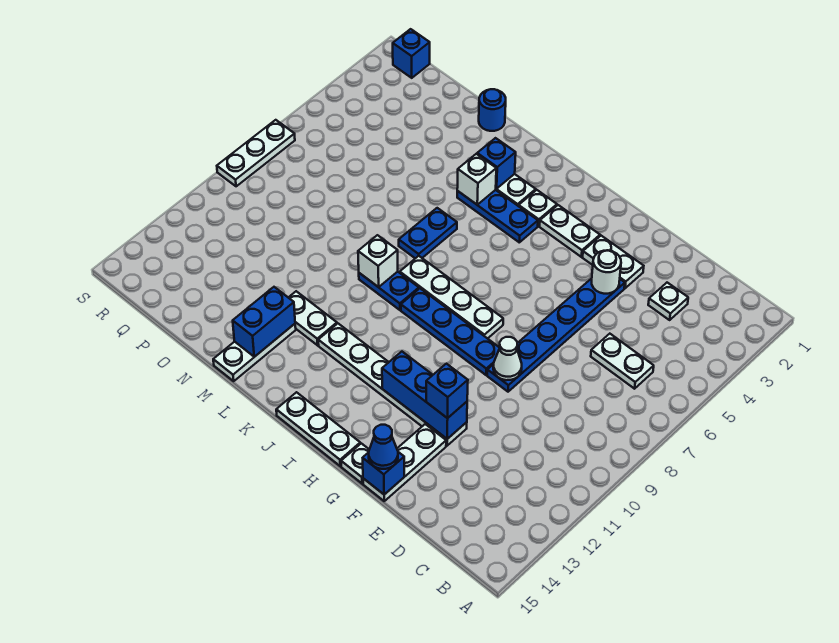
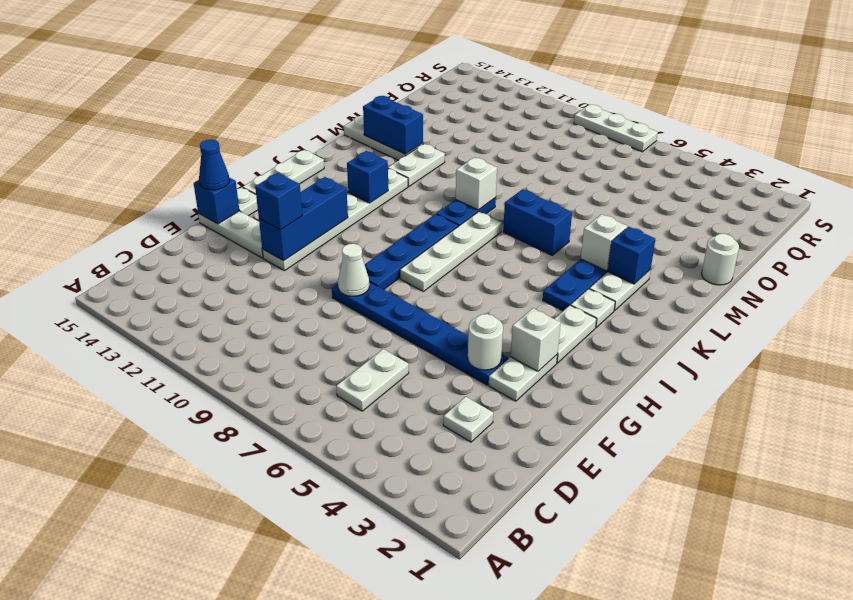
none -> white 1x1 brick [511,308,561,371]
blue 1x2 plate [399,208,457,258] -> blue 1x2 brick [503,189,572,255]
blue 1x1 round brick [479,89,506,131] -> white 1x1 round brick [702,234,739,285]
blue 1x1 brick [393,29,430,78] -> blue 1x1 brick moved to [347,151,388,203]

